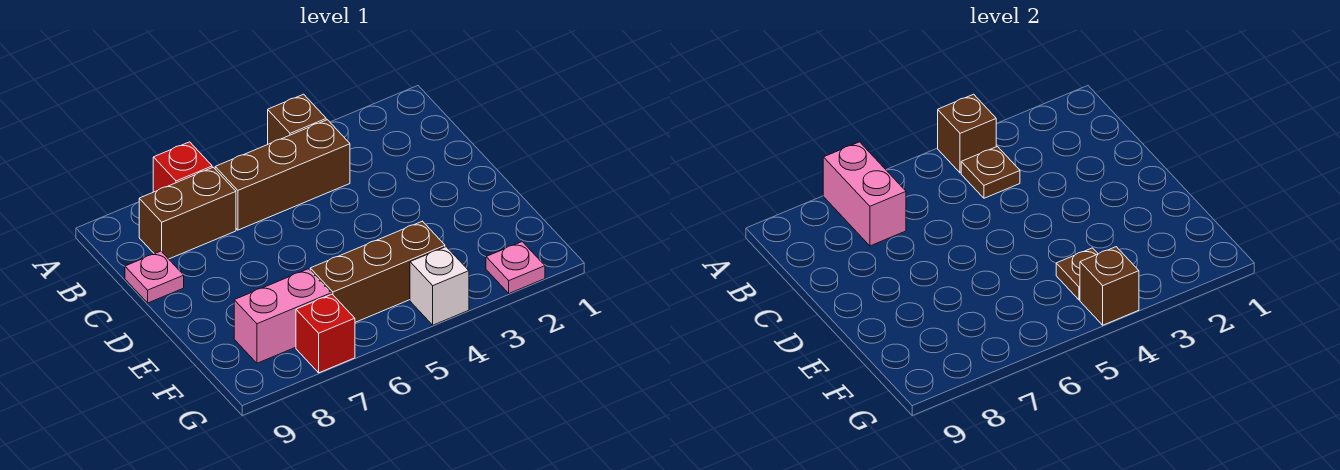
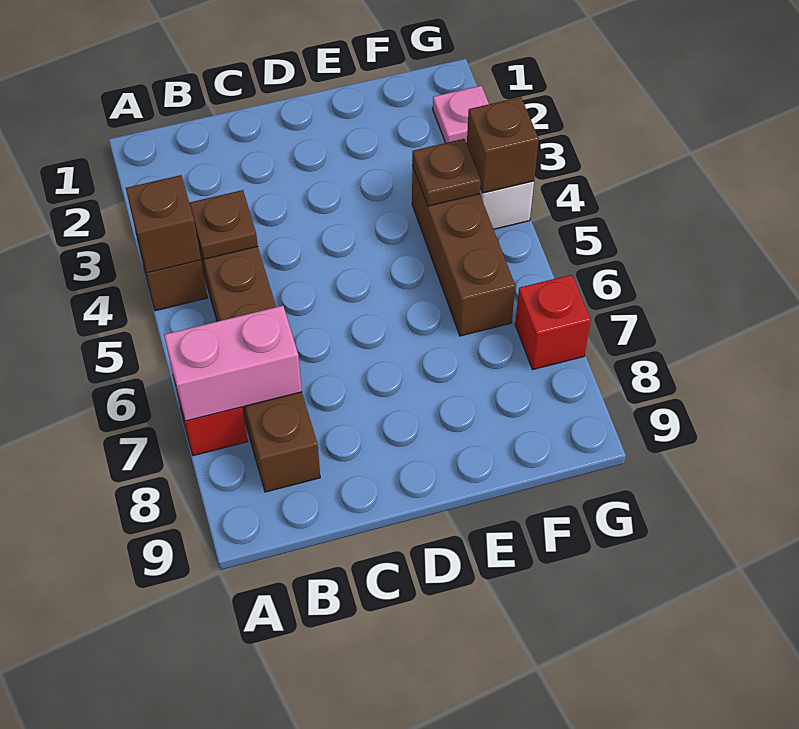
pink 1x1 plate [125,251,184,303] -> none
pink 1x2 brick [234,269,331,363] -> none

